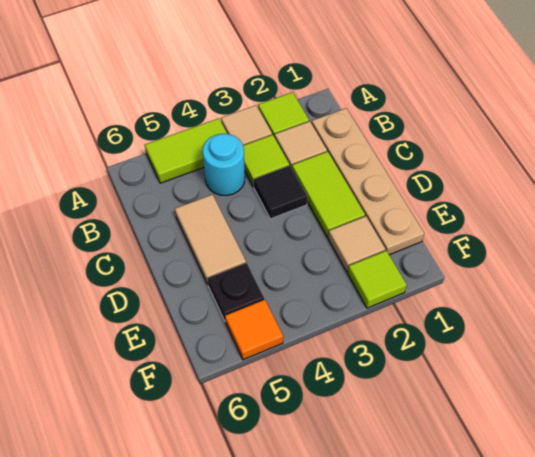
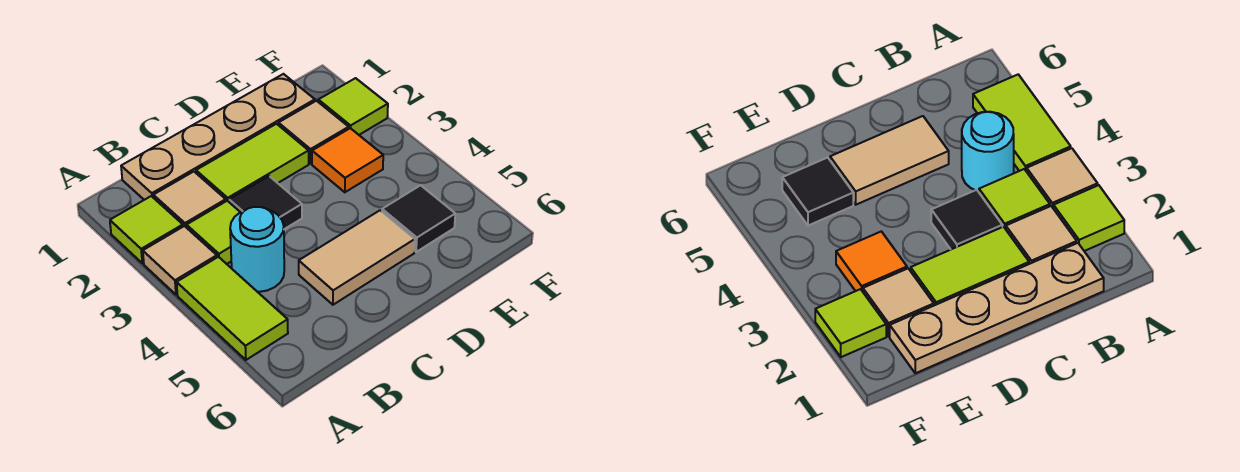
black 1x1 plate [208,263,264,320] -> black 1x1 tile [382,185,455,252]
orange 1x1 tile [225,300,283,360] -> orange 1x1 tile moved to [312,128,383,192]

